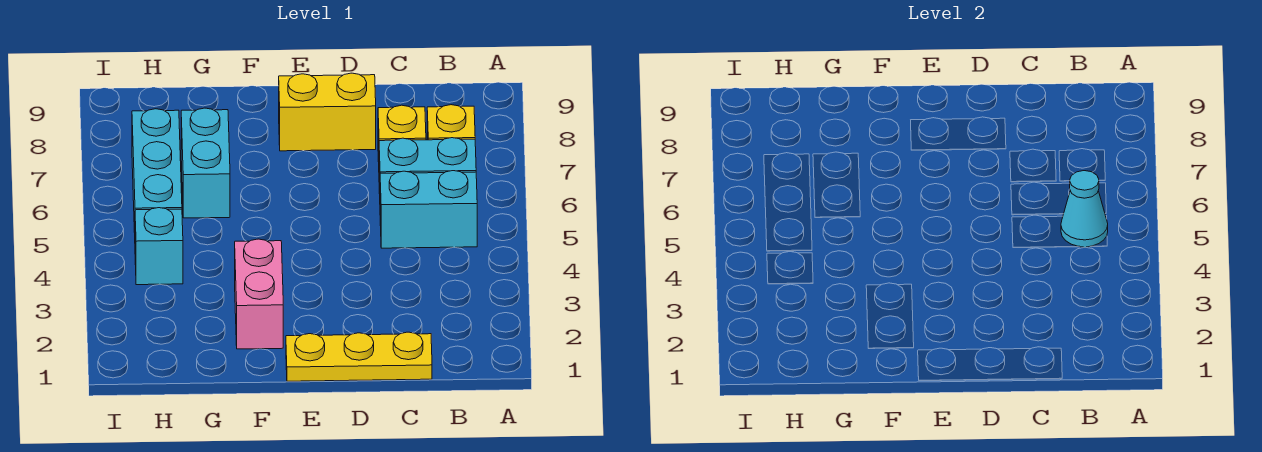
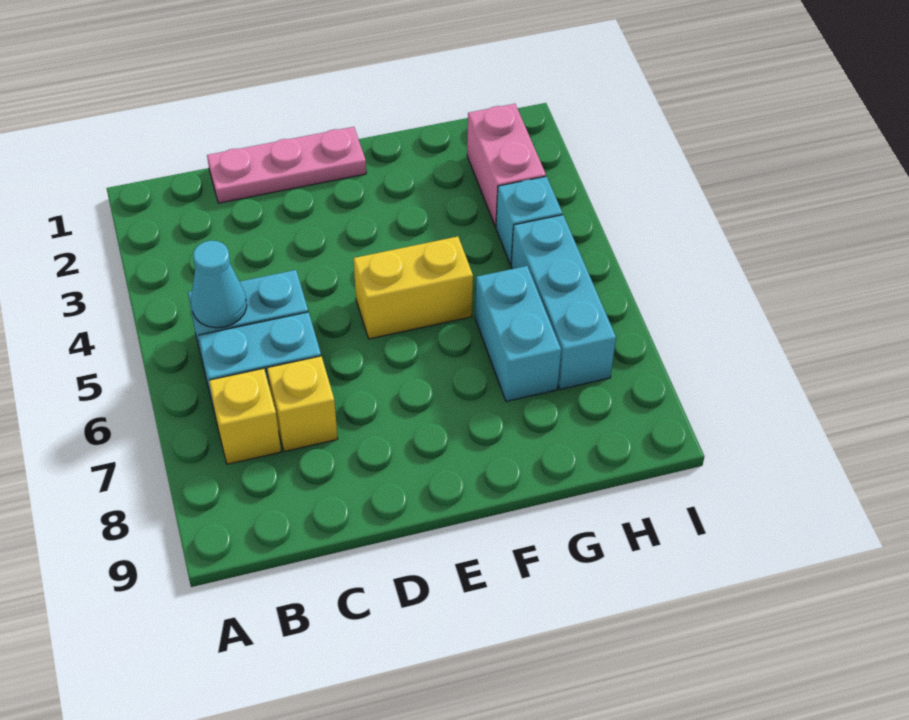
yellow 1x3 plate [286,332,432,381] -> pink 1x3 plate [207,127,366,203]
yellow 1x2 brick [279,73,376,151] -> yellow 1x2 brick moved to [354,237,473,339]
pink 1x2 brick [235,239,283,349] -> pink 1x2 brick moved to [467,104,546,227]

